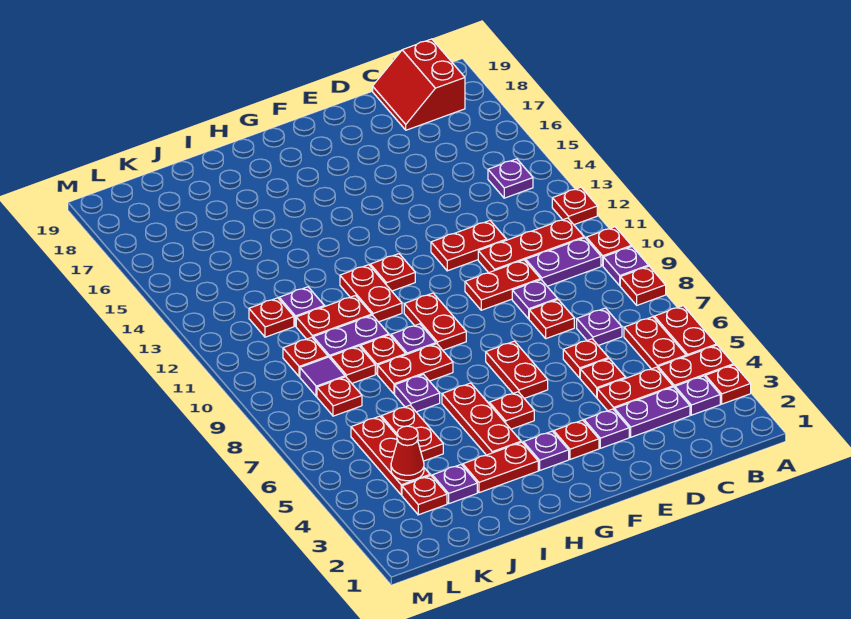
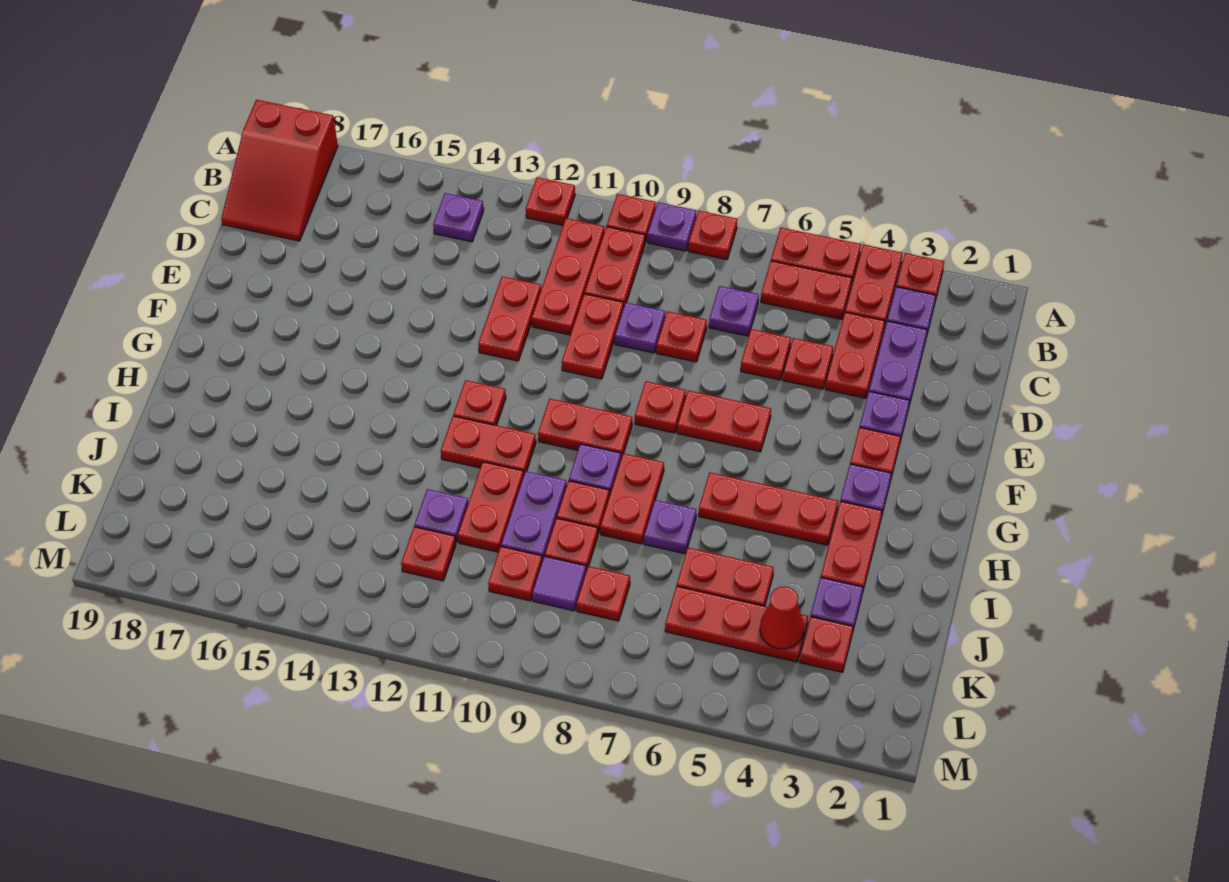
purple 1x2 plate [526,238,601,286] -> red 1x2 plate [585,227,645,305]
red 2x2 slope [373,39,465,130] -> red 2x3 slope [221,100,338,241]
red 1x1 plate [489,392,534,429] -> red 1x1 plate moved to [635,381,686,433]

